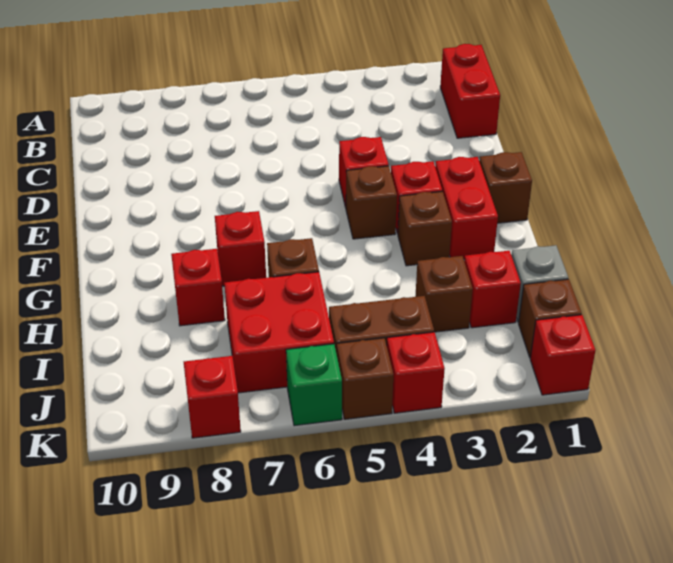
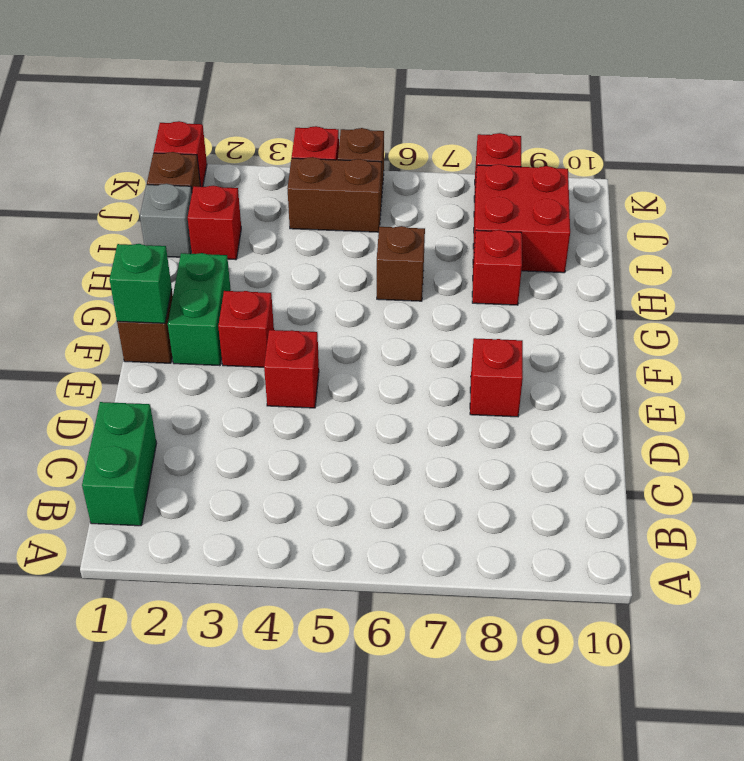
red 1x2 brick [440,44,500,138] -> green 1x2 brick [82,402,157,526]
red 1x2 brick [435,157,498,259] -> green 1x2 brick [168,253,231,366]
brown 1x1 brick [346,166,397,239] -> none
brown 1x1 brick [398,191,452,266] -> none
red 1x1 brick [215,211,266,286] -> red 1x1 brick moved to [470,338,523,417]
brown 1x1 brick [415,256,473,332] -> none
red 2x2 brick [224,272,334,393] -> red 2x2 brick moved to [473,164,570,273]
green 1x1 brick [286,344,342,426] -> green 1x1 brick moved to [110,244,172,323]

